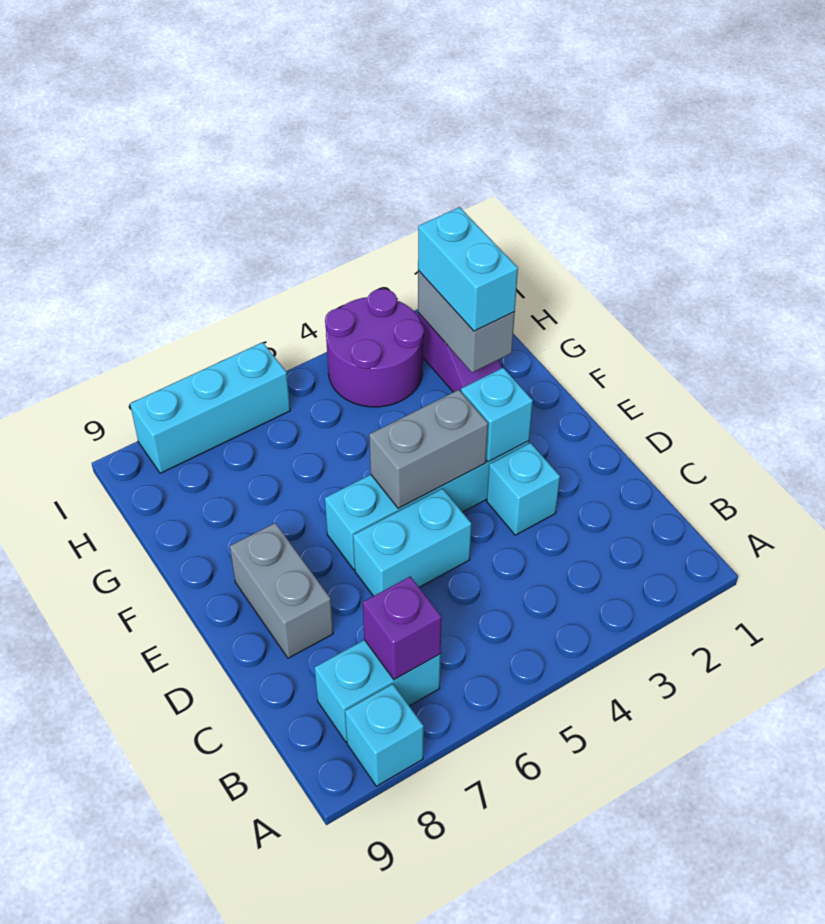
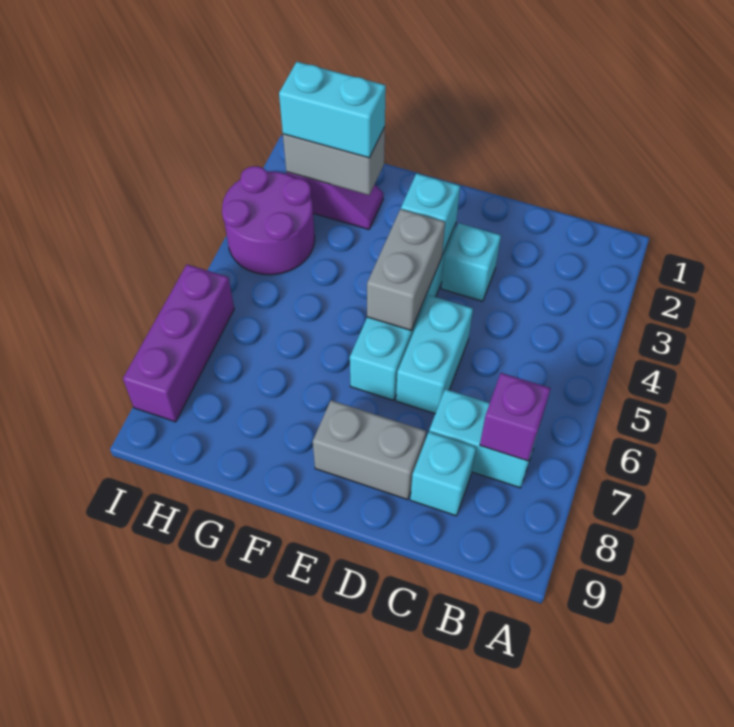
cyan 1x1 brick [345,684,424,786] -> cyan 1x1 brick moved to [410,432,476,516]
cyan 1x2 brick [315,640,441,742] -> cyan 1x2 brick turned to [429,389,538,488]
cyan 1x3 brick [130,342,290,473] -> purple 1x3 brick [123,264,234,422]

